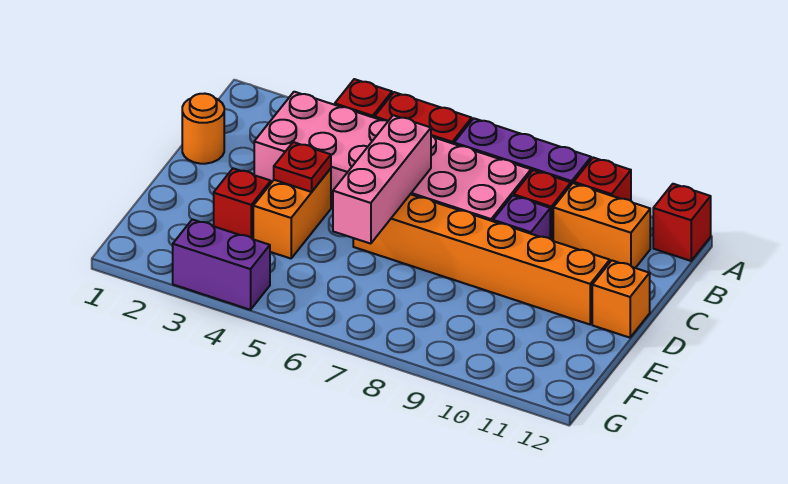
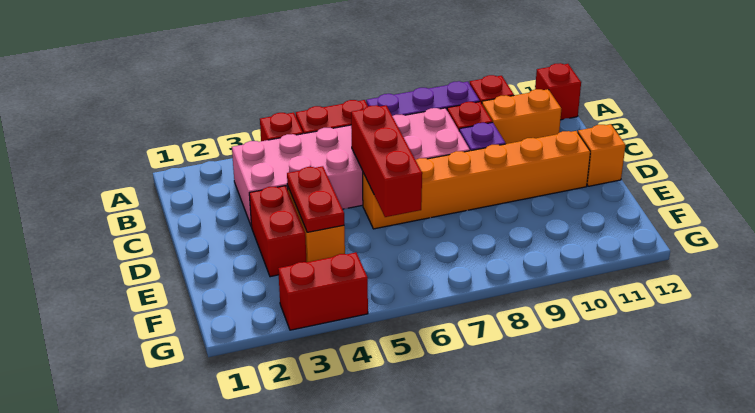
orange 1x1 round brick [182,94,224,164] -> none
pink 1x3 brick [333,115,431,244] -> red 1x3 brick [351,105,422,217]
red 1x1 plate [274,142,331,192] -> red 1x2 plate [287,166,344,232]
red 1x1 brick [214,168,271,239] -> red 1x2 brick [249,186,306,277]
purple 1x2 brick [173,219,270,310] -> red 1x2 brick [278,253,368,330]

